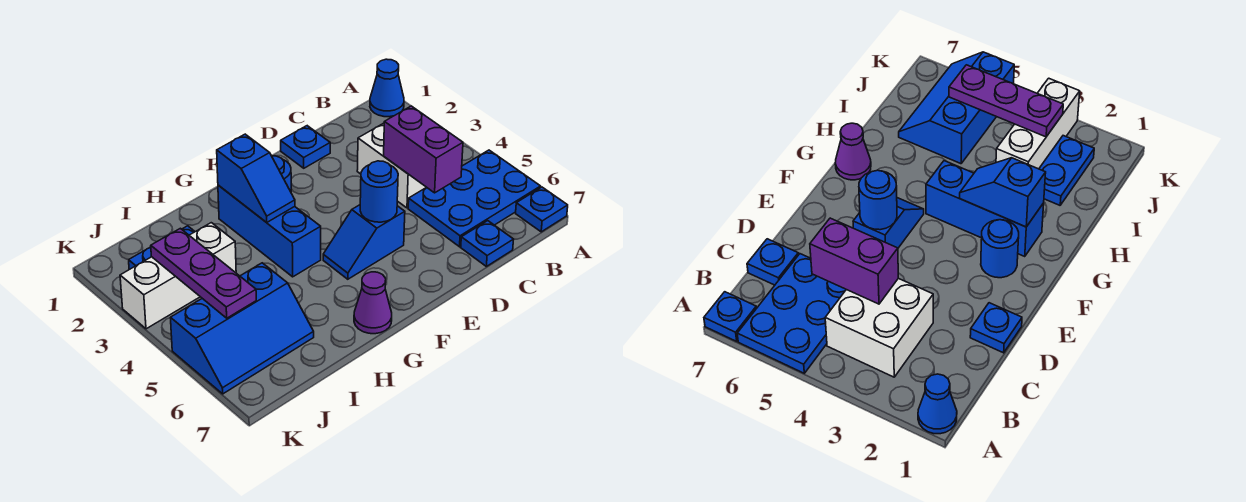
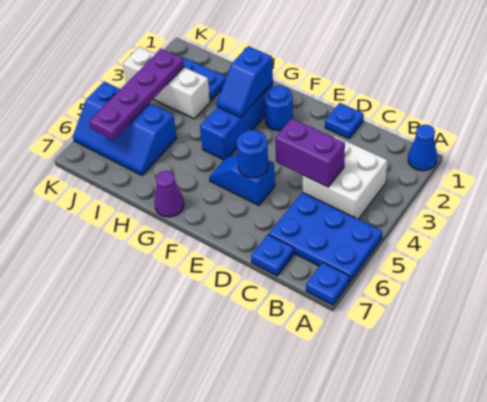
purple 1x2 brick [384,106,463,193] -> purple 1x2 brick turned to [275,118,345,187]
purple 1x3 plate [151,228,256,318] -> purple 1x4 plate [89,49,184,140]

